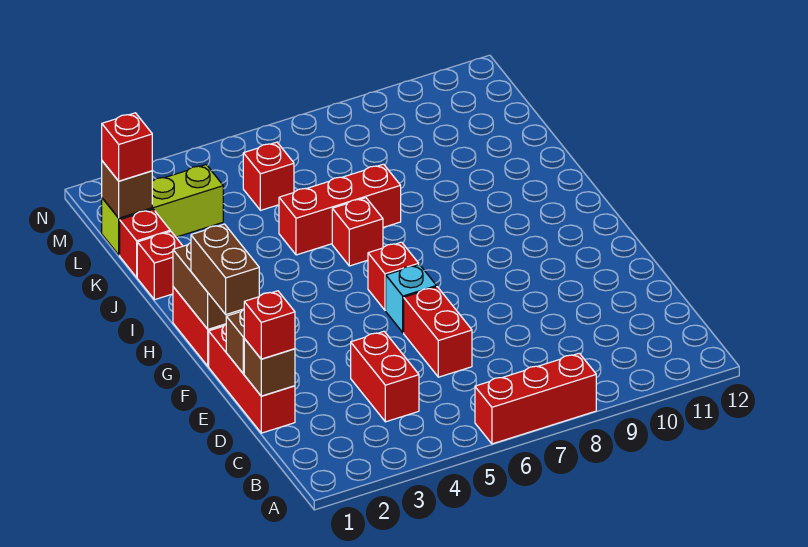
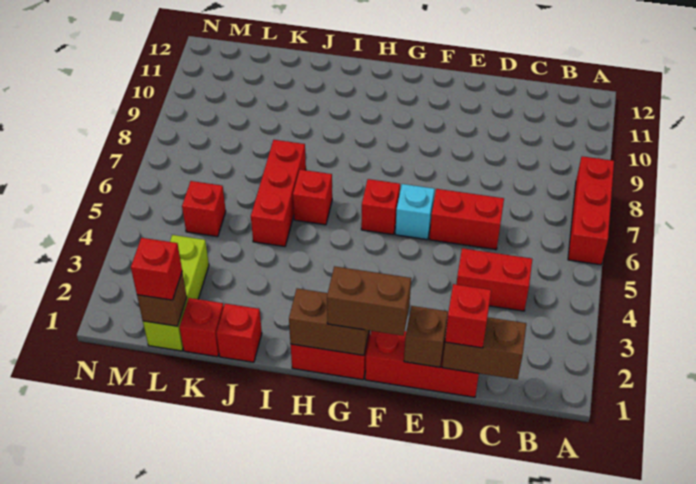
brown 1x1 brick [244,339,295,396] -> brown 1x2 brick [442,317,526,379]

